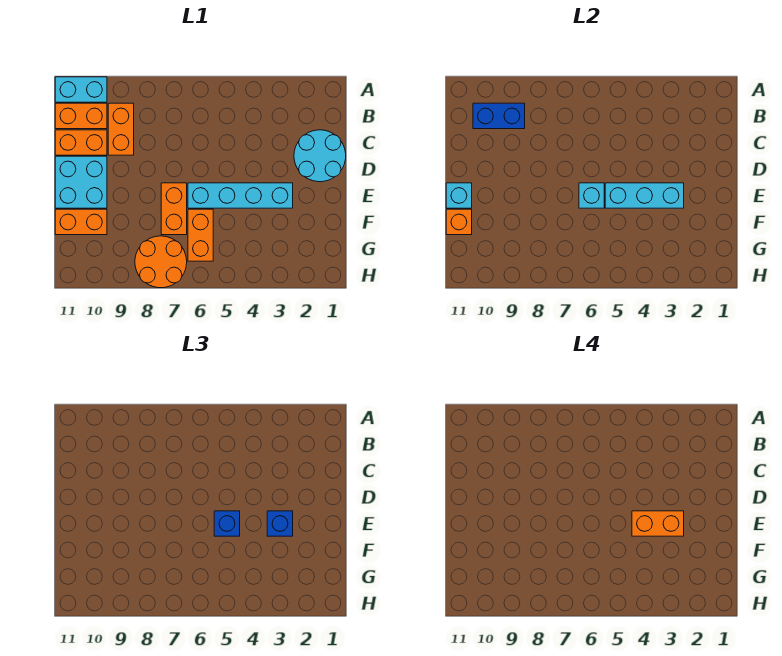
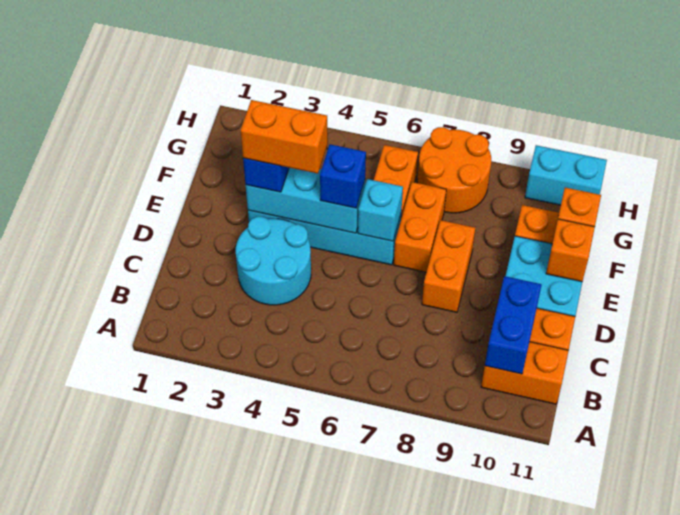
cyan 1x2 brick [55,77,107,102] -> cyan 1x2 brick moved to [525,145,607,205]
orange 1x2 brick [108,103,134,155] -> orange 1x2 brick moved to [422,220,475,312]
blue 1x2 brick [473,103,525,129] -> blue 1x2 brick turned to [485,276,542,374]
cyan 2x2 round brick [294,130,346,182] -> cyan 2x2 round brick moved to [236,217,311,305]
cyan 1x1 brick [446,183,472,208] -> orange 1x1 brick [546,219,595,282]

